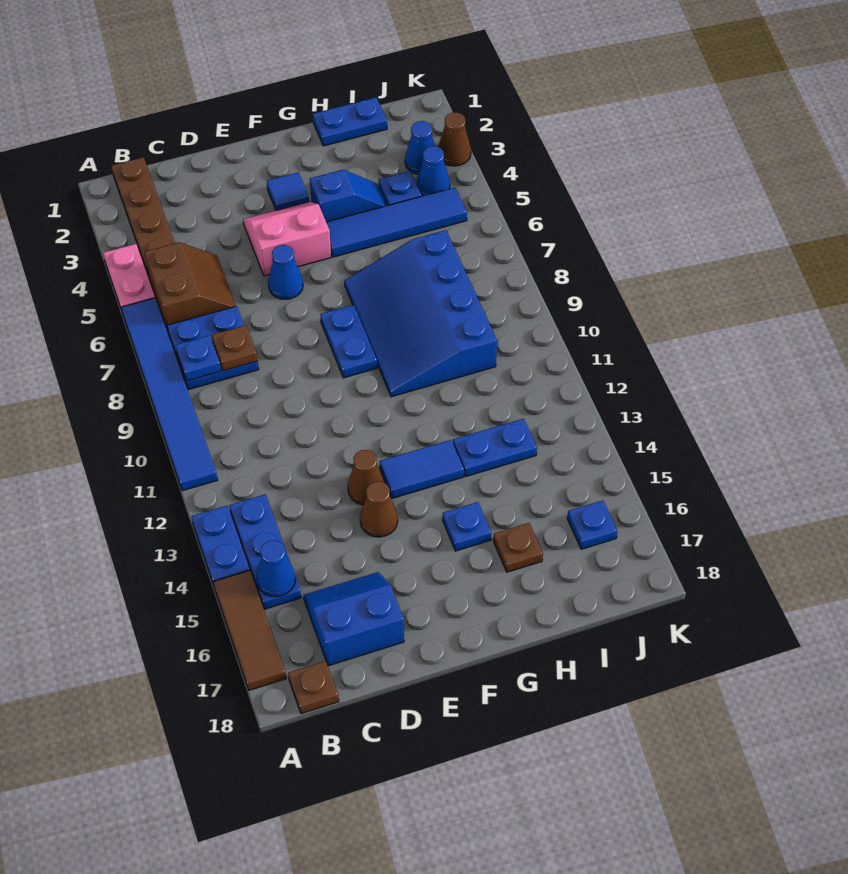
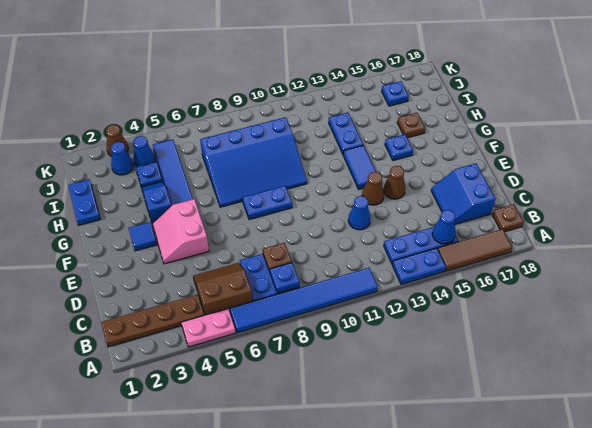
blue 1x1 cone [268,245,303,299] -> blue 1x1 cone moved to [348,196,371,230]

